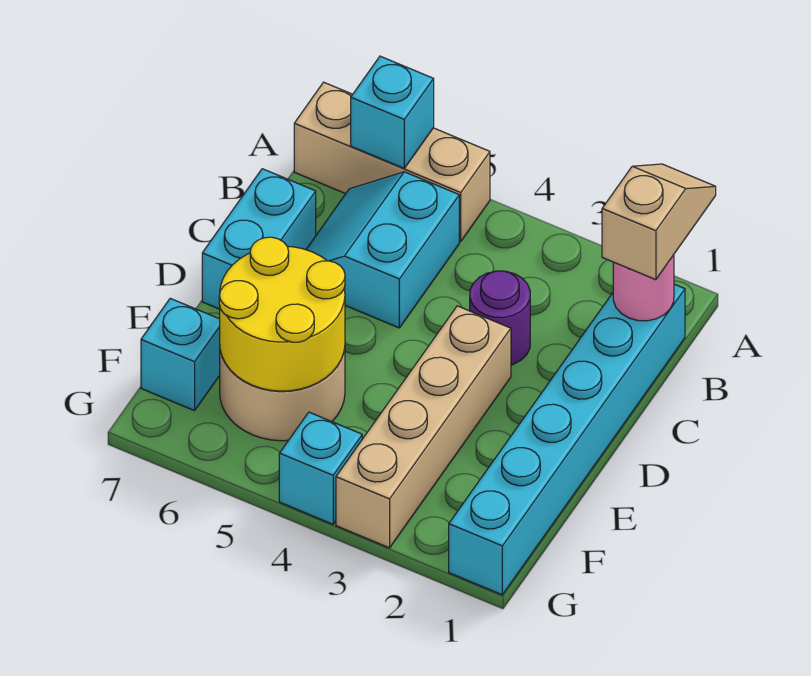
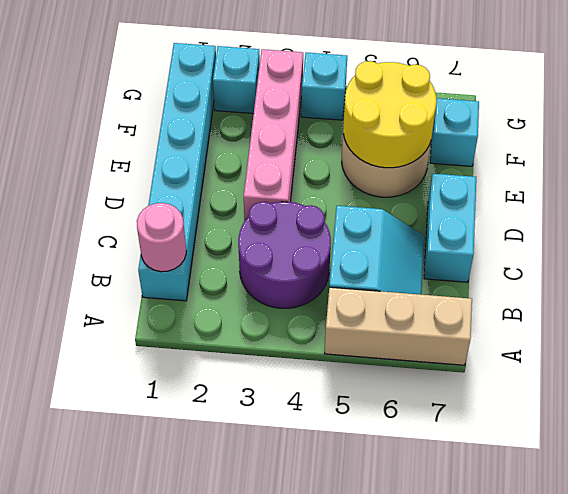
tan 1x2 slope [602,164,716,280] -> none
cyan 1x1 brick [351,56,434,168] -> cyan 1x1 brick moved to [213,46,260,114]
purple 1x1 round brick [470,271,530,365] -> purple 2x2 round brick [238,202,331,308]
tan 1x4 brick [336,306,511,548] -> pink 1x4 brick [244,49,303,221]

